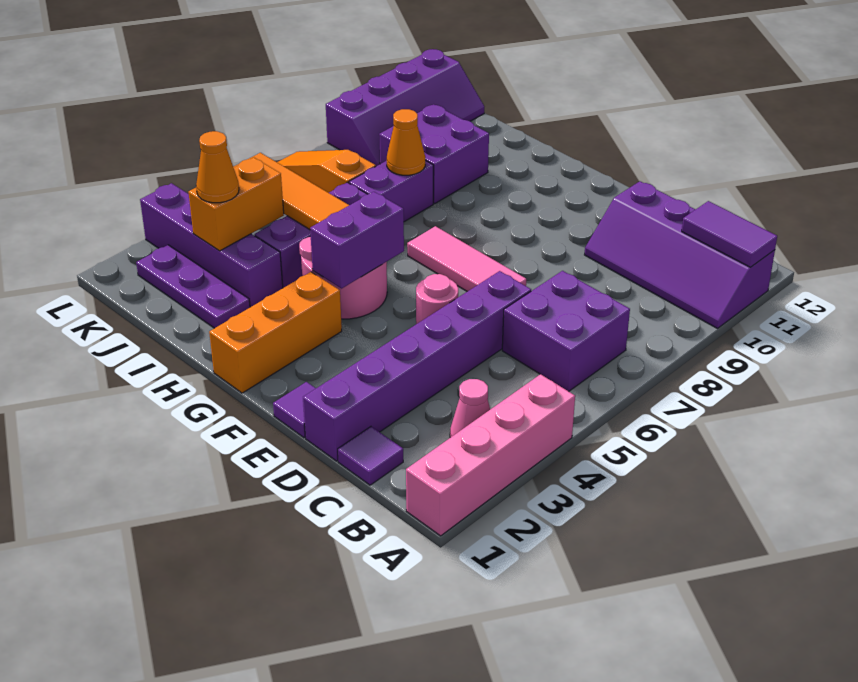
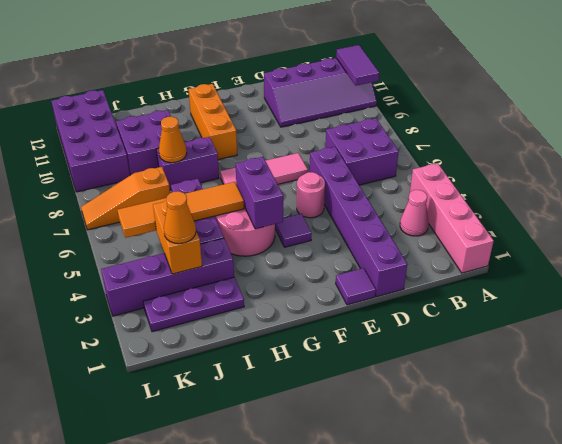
purple 1x2 tile [682,201,777,267] -> purple 1x2 tile turned to [336,45,379,86]
purple 1x1 tile [338,427,403,485] -> purple 1x1 tile moved to [275,214,312,247]
orange 1x3 brick [209,272,342,393] -> orange 1x3 brick moved to [189,84,237,160]
purple 1x2 brick [349,160,433,222] -> purple 1x2 brick turned to [156,137,219,190]
purple 2x4 slope [326,49,484,166] -> purple 2x4 brick [52,90,130,192]

